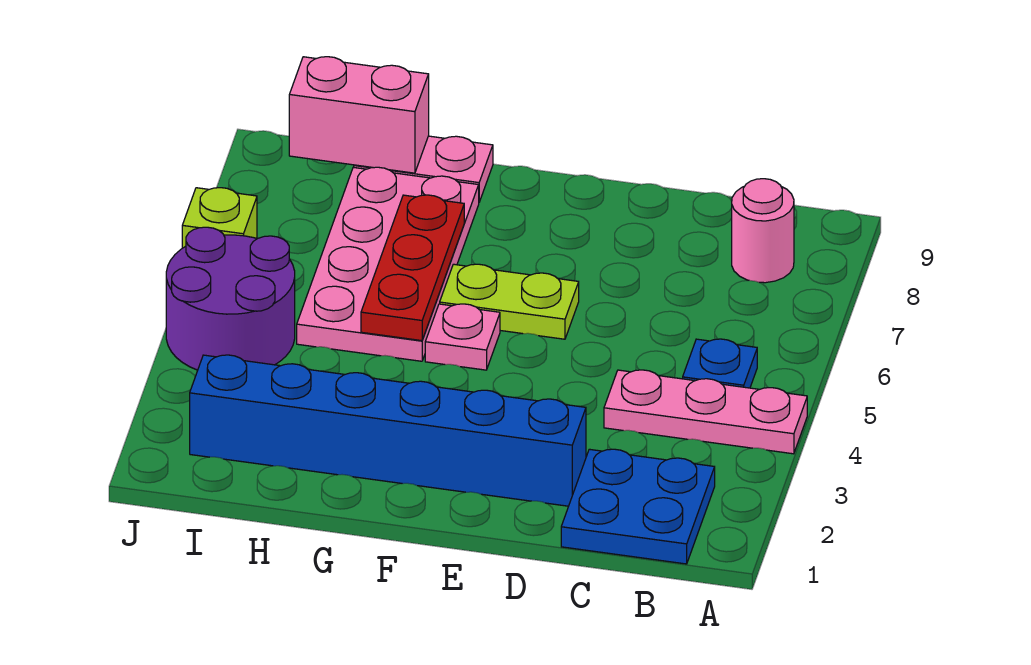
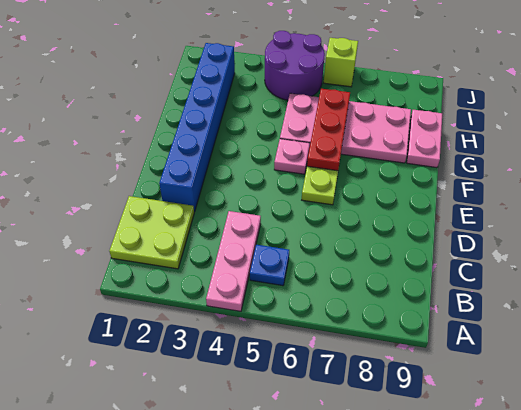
blue 2x2 plate [561,449,715,564] -> lime 2x2 plate [109,196,194,269]
pink 1x1 round brick [732,179,794,283] -> none
red 1x3 plate [361,195,464,341] -> red 1x3 plate turned to [307,89,350,171]
pink 1x2 brick [289,57,429,173] -> none

